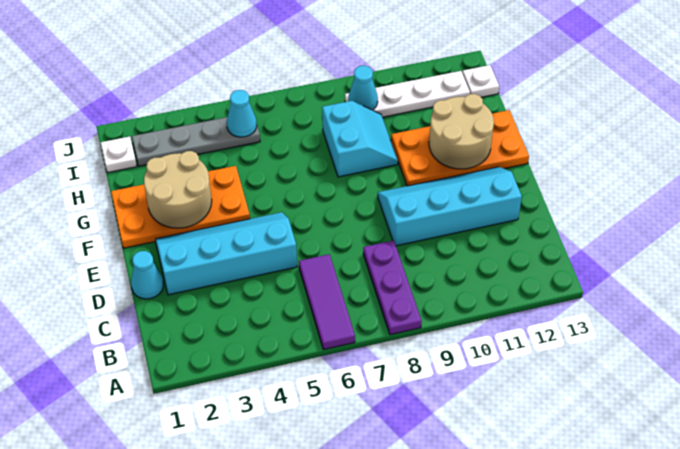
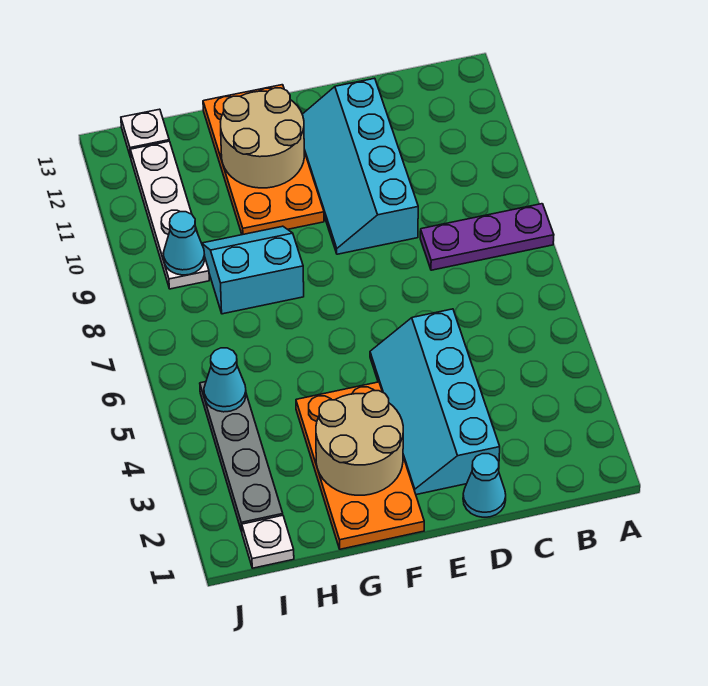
purple 1x3 tile [299,254,355,350] -> none

